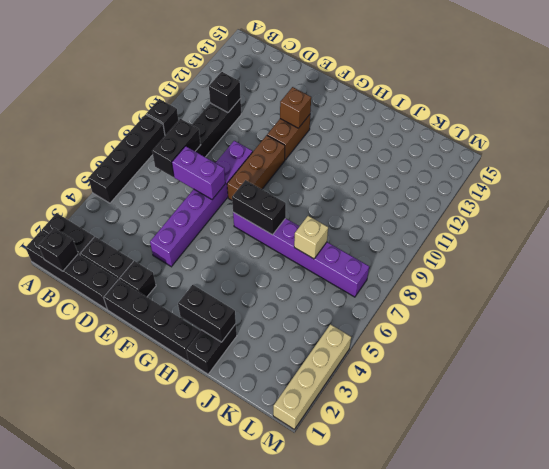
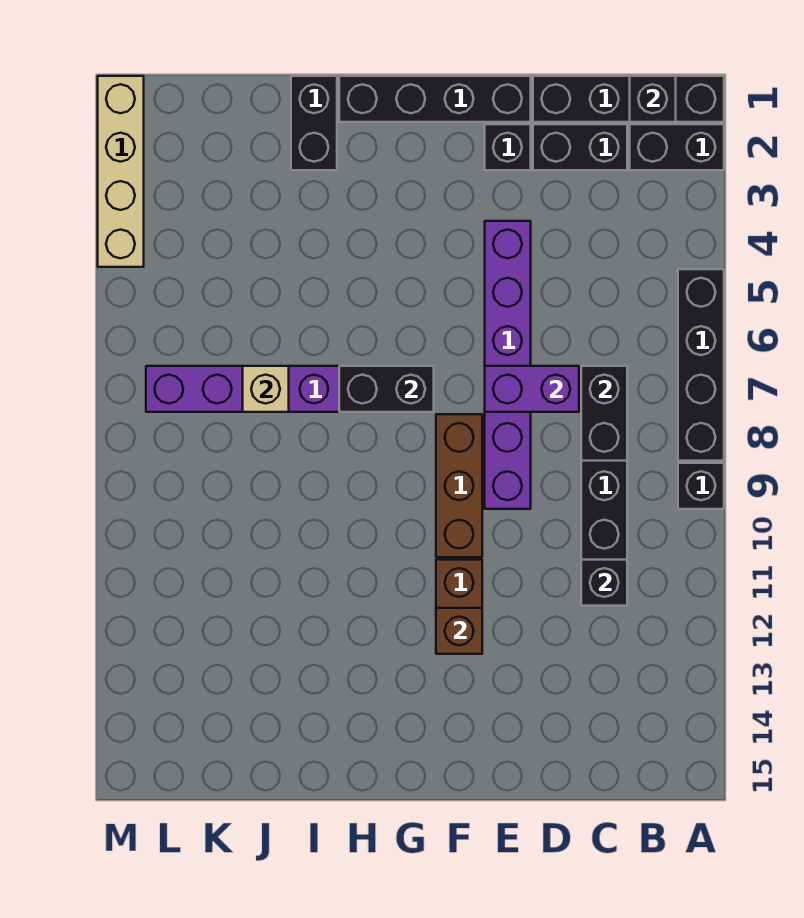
black 1x2 brick [178,285,236,342] -> none

